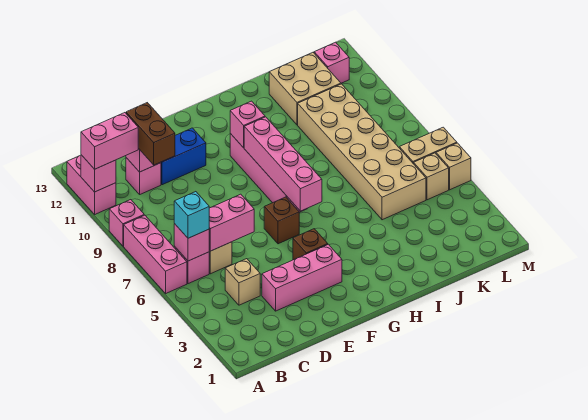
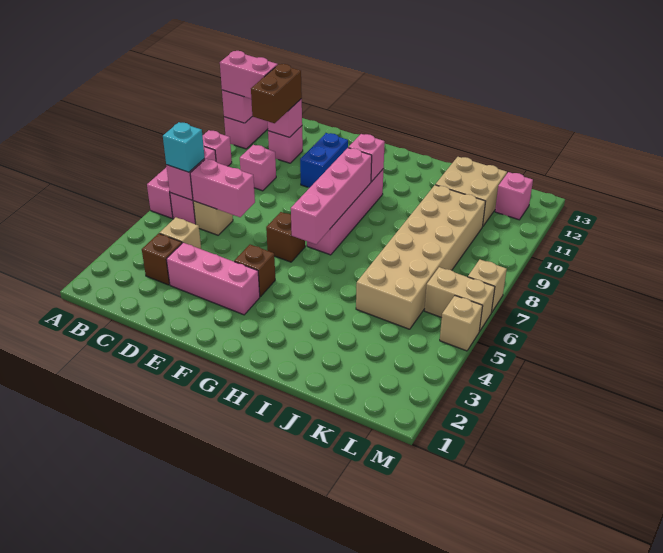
none -> brown 1x1 brick [142,233,182,285]
none -> pink 1x1 brick [240,145,276,191]
blue 1x2 brick [161,128,206,185] -> blue 1x2 brick turned to [300,133,348,188]
tan 1x1 brick [414,153,449,200] -> tan 1x1 brick moved to [468,260,507,313]

